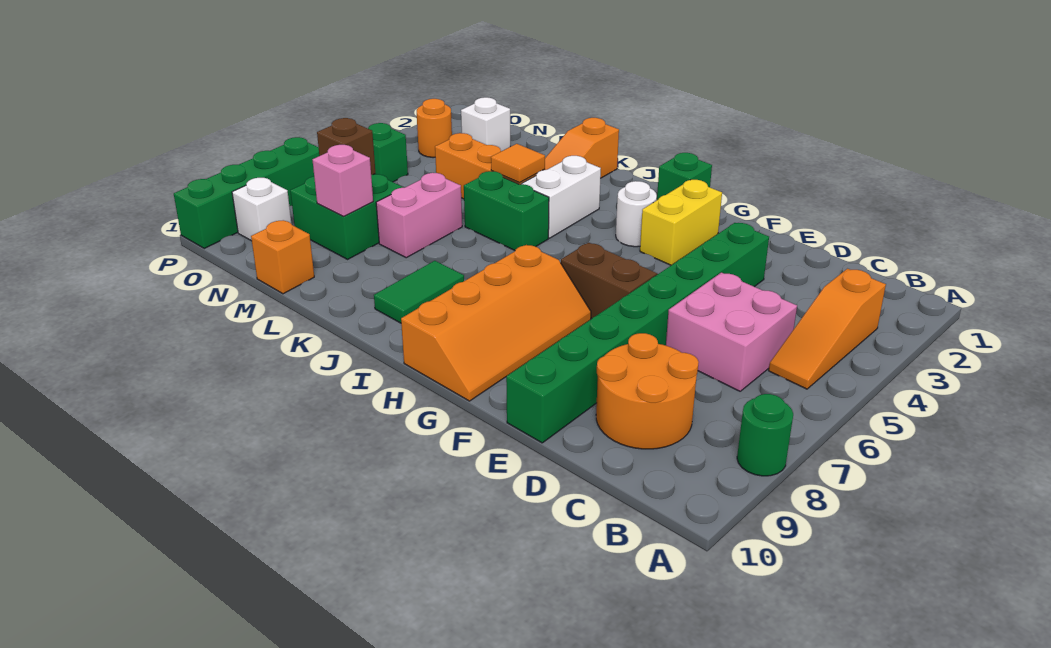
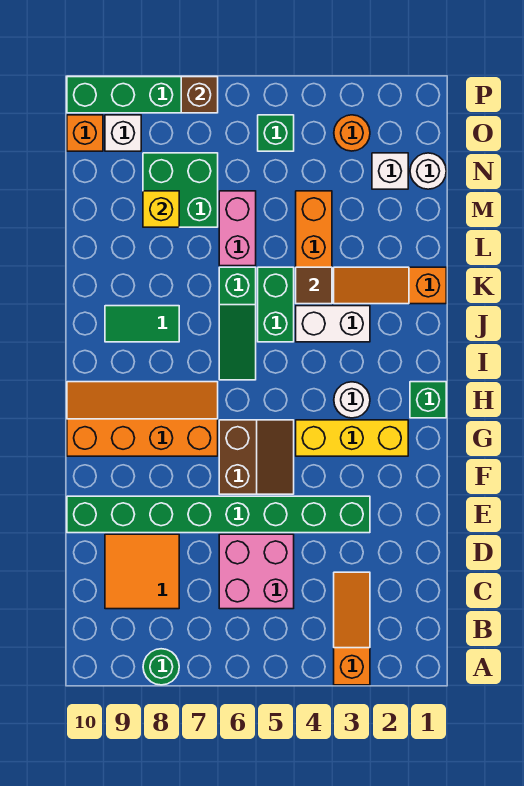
orange 1x3 slope [769,269,886,389] -> orange 1x3 slope turned to [334,572,370,685]
orange 2x2 round brick [596,333,699,449] -> orange 2x2 tile [105,534,179,609]
yellow 1x2 brick [640,180,722,265] -> yellow 1x3 brick [296,420,408,456]
orange 2x4 slope [401,245,591,401] -> orange 2x4 slope turned to [67,382,218,456]
none -> green 1x3 slope [219,267,256,380]
orange 1x1 tile [491,144,545,183] -> brown 1x1 tile [296,267,332,304]
pink 1x2 brick [376,173,462,258] -> pink 1x2 brick turned to [219,191,256,266]
pink 1x1 brick [312,145,373,216] -> yellow 1x1 brick [143,191,179,227]
orange 1x1 brick [251,221,314,294] -> orange 1x1 brick moved to [67,115,103,151]
none -> white 1x1 round brick [410,153,446,189]
brown 1x1 brick [317,118,375,175] -> brown 1x1 brick moved to [181,77,218,113]

